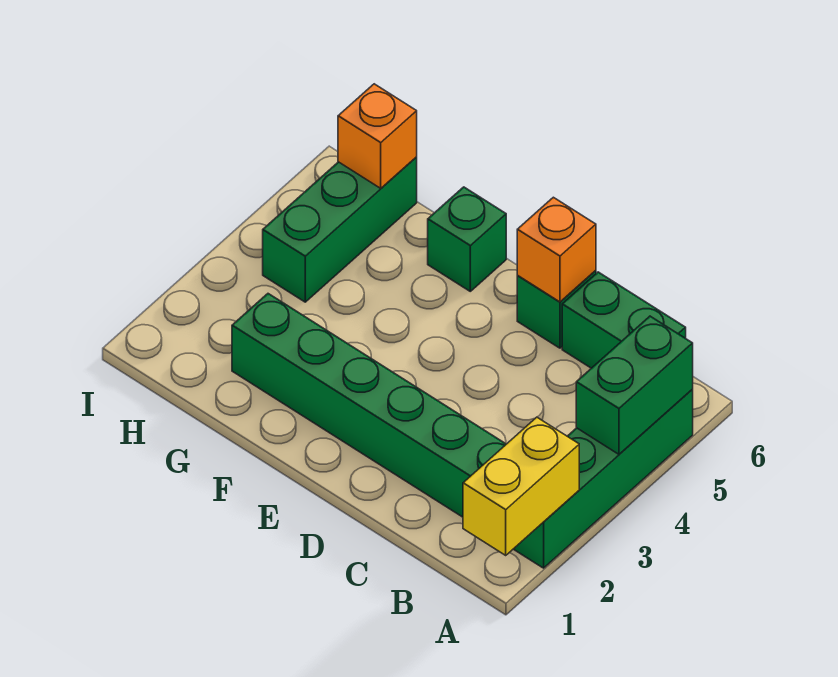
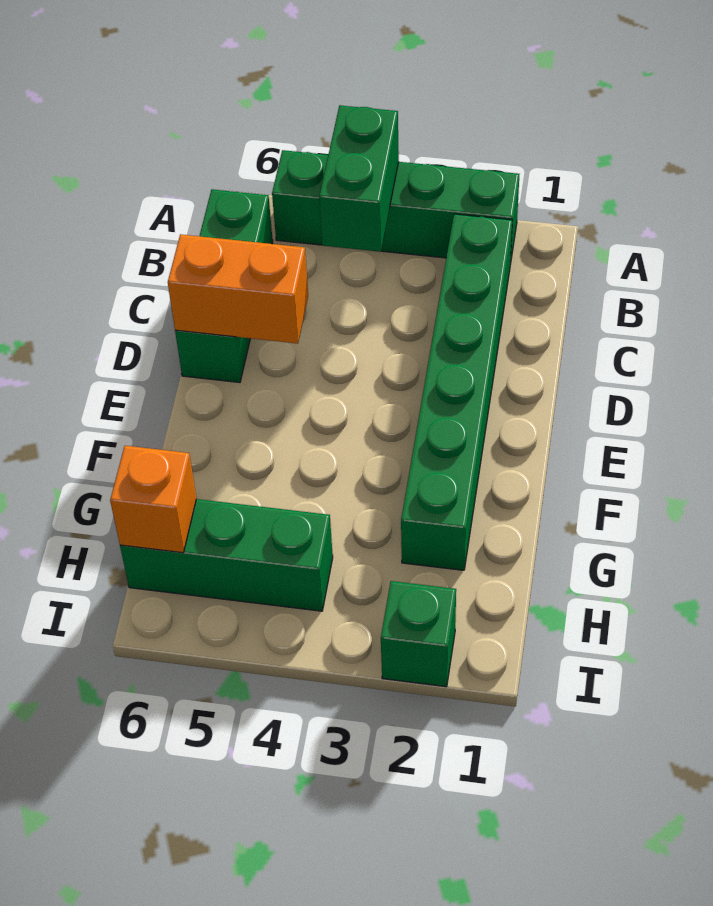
yellow 1x2 brick [463,417,579,555] -> none
green 1x2 brick [576,316,693,454] -> green 1x2 brick turned to [319,105,399,252]
orange 1x1 brick [517,197,596,302] -> orange 1x2 brick [168,234,308,344]
green 1x1 brick [428,187,506,291] -> green 1x1 brick moved to [381,581,456,687]

